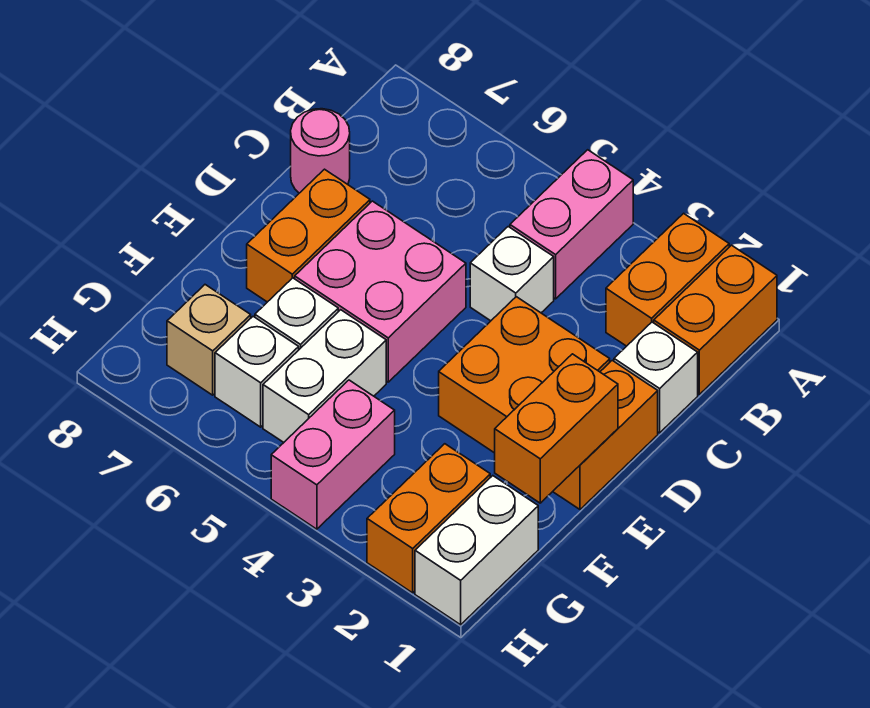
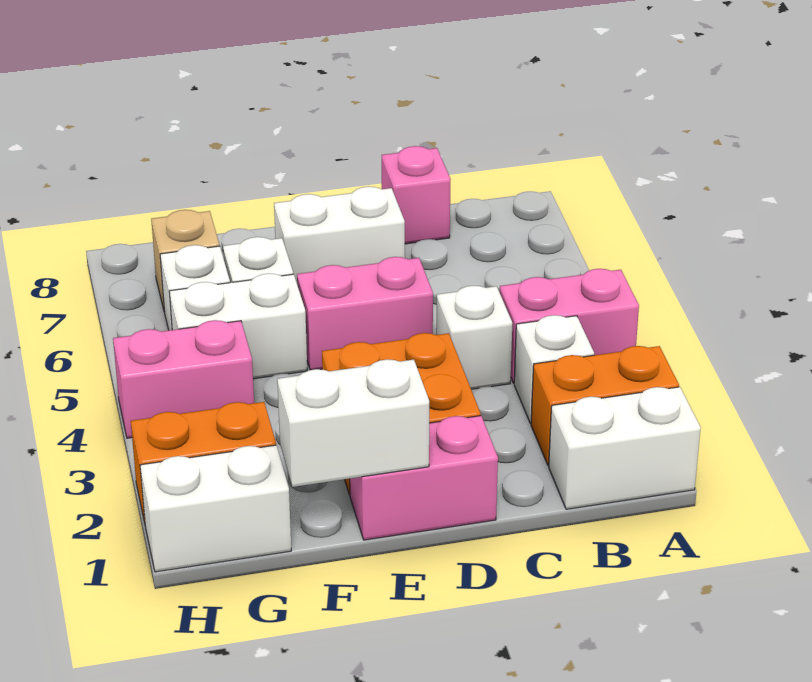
orange 1x2 brick [654,245,777,394] -> white 1x2 brick [549,387,701,509]
white 1x1 brick [614,322,698,433] -> white 1x1 brick moved to [514,315,594,424]
pink 1x1 round brick [291,109,350,193] -> pink 1x1 brick [382,146,451,244]
orange 1x2 brick [553,360,658,509] -> pink 1x2 brick [350,416,498,540]
pink 2x2 brick [295,201,466,382] -> pink 1x2 brick [297,257,433,370]
orange 1x2 brick [247,169,370,302] -> white 1x2 brick [274,187,405,282]
orange 1x2 brick [495,354,618,503] -> white 1x2 brick [277,359,429,487]

